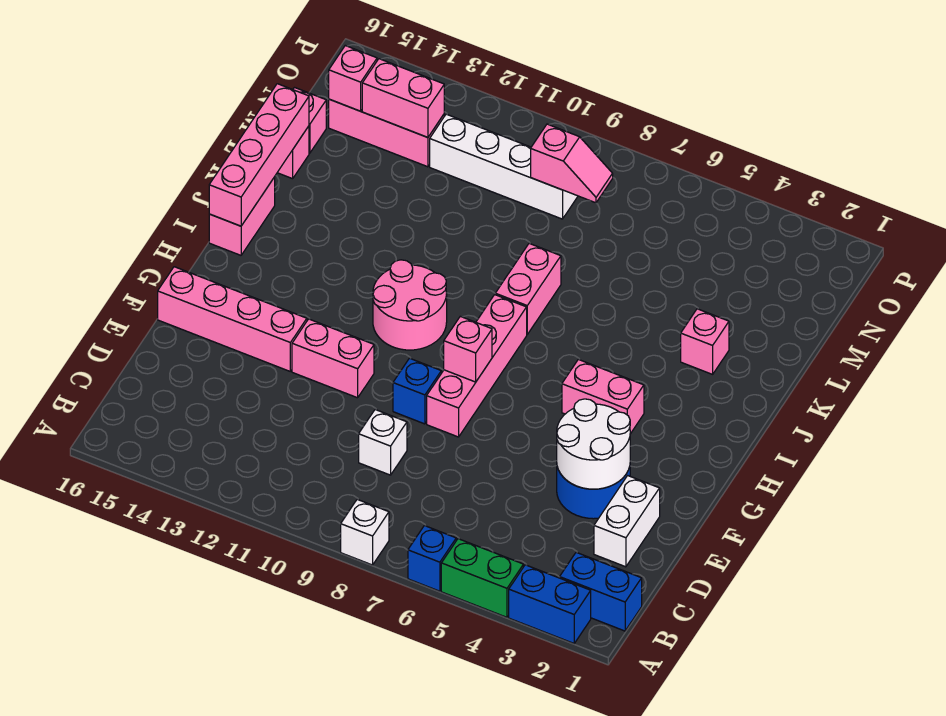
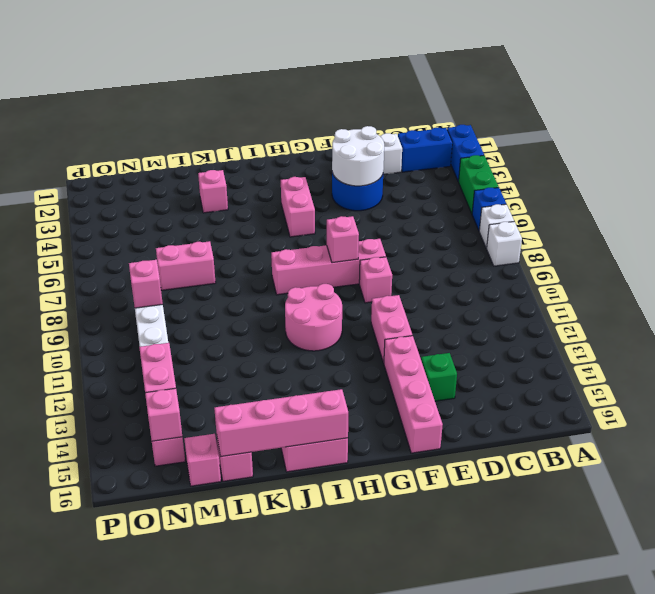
blue 1x2 brick [560,552,642,631] -> blue 1x2 brick turned to [398,128,452,172]
white 1x1 brick [359,410,407,475] -> white 1x1 brick moved to [479,204,514,248]
none -> green 1x1 brick [421,353,457,401]
blue 1x1 brick [393,358,441,424] -> pink 1x1 brick [359,257,392,303]
pink 1x2 brick [495,243,561,334] -> pink 1x2 brick moved to [156,241,216,290]

